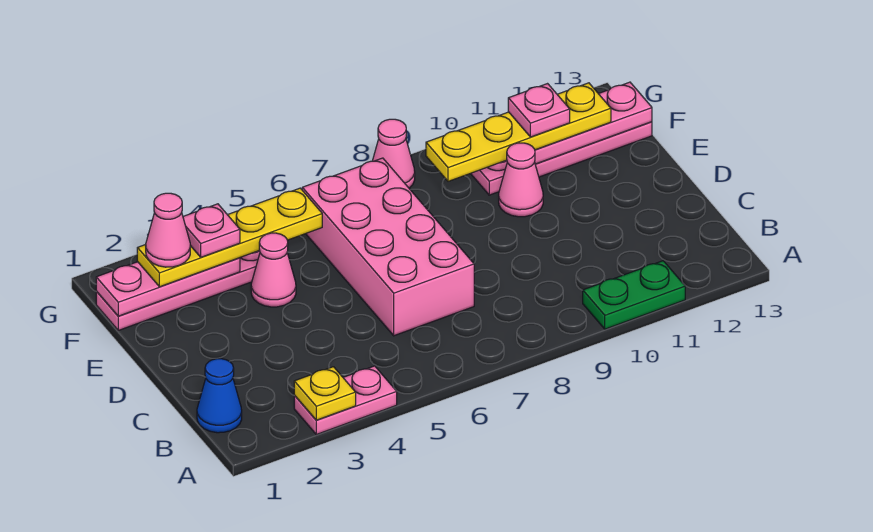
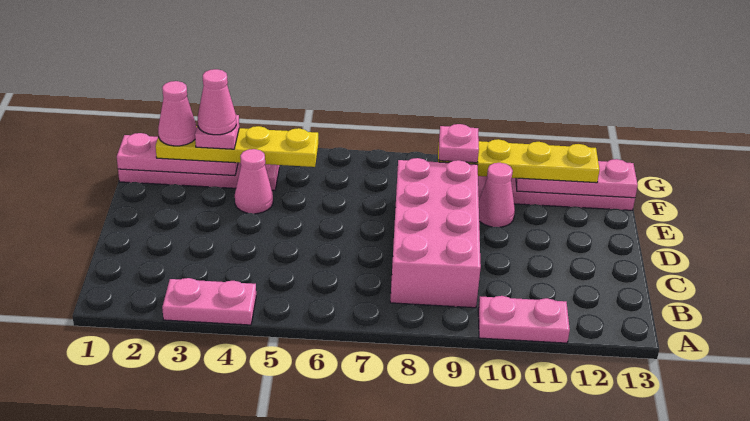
yellow 1x1 plate [294,367,356,420] -> none
green 1x2 plate [583,261,685,329] -> pink 1x2 plate [478,296,570,343]
blue 1x1 cone [197,359,242,433] -> none
pink 2x4 brick [302,158,474,336] -> pink 2x4 brick moved to [390,158,481,308]
pink 1x1 plate [508,84,570,137] -> pink 1x1 plate moved to [439,124,479,163]
pink 1x1 cone [373,119,415,188] -> pink 1x1 cone moved to [198,69,236,135]

